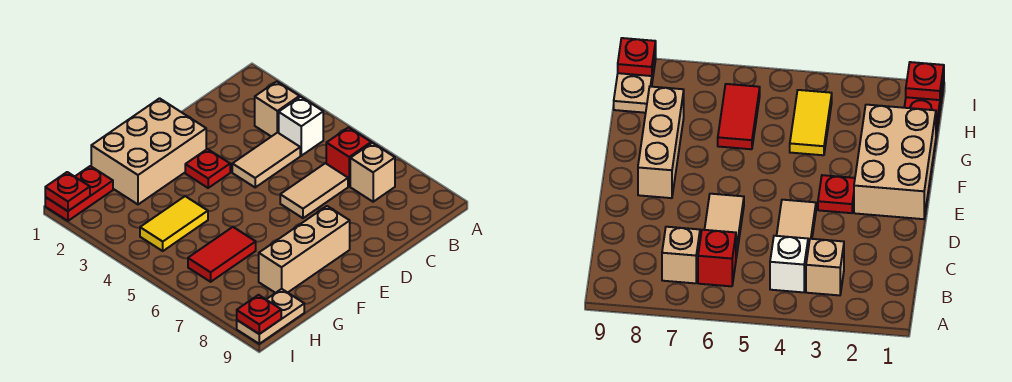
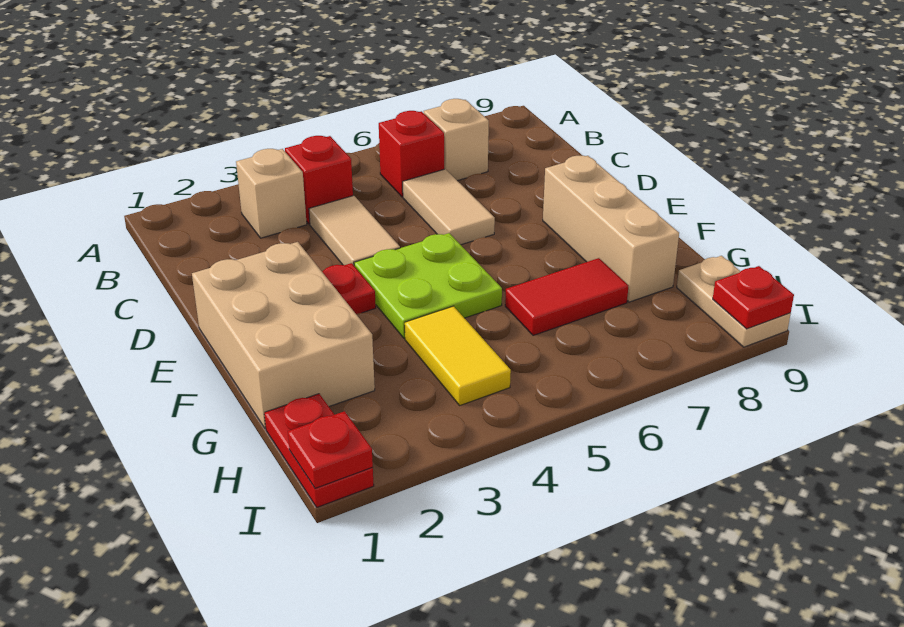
white 1x1 brick [279,97,323,156] -> red 1x1 brick [285,136,353,224]
none -> lime 2x2 plate [354,233,502,338]
red 1x2 tile [188,227,256,282] -> red 1x2 tile turned to [505,258,628,335]

